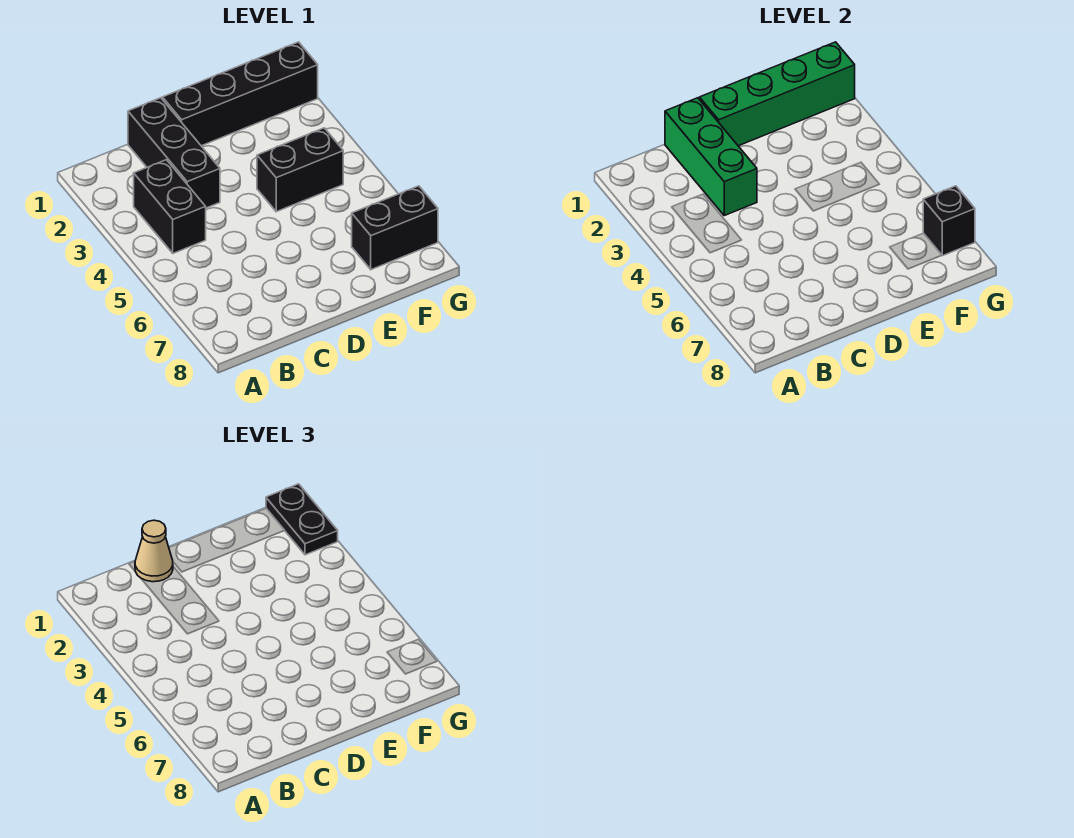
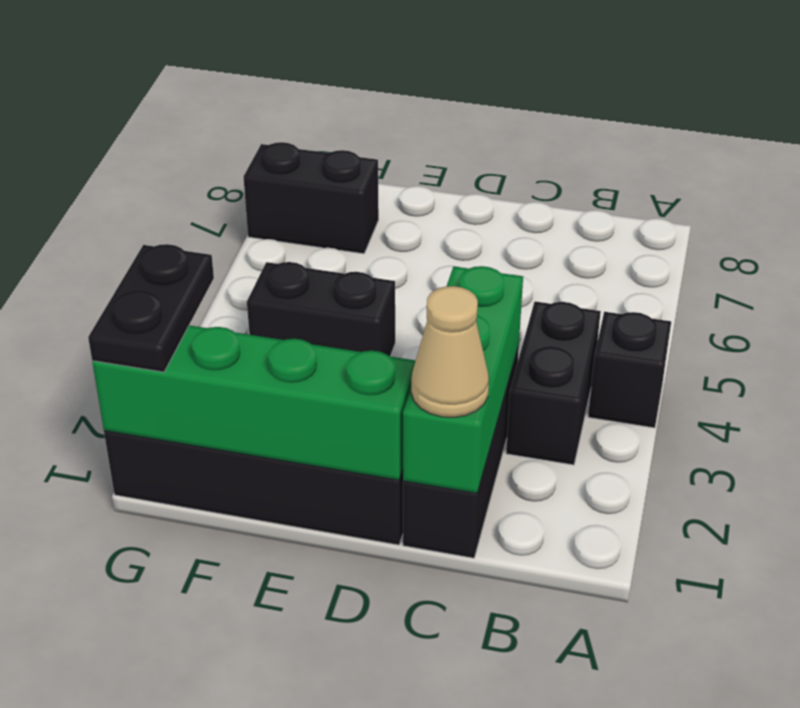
black 1x1 brick [923,186,975,256] -> black 1x1 brick moved to [588,312,671,428]

